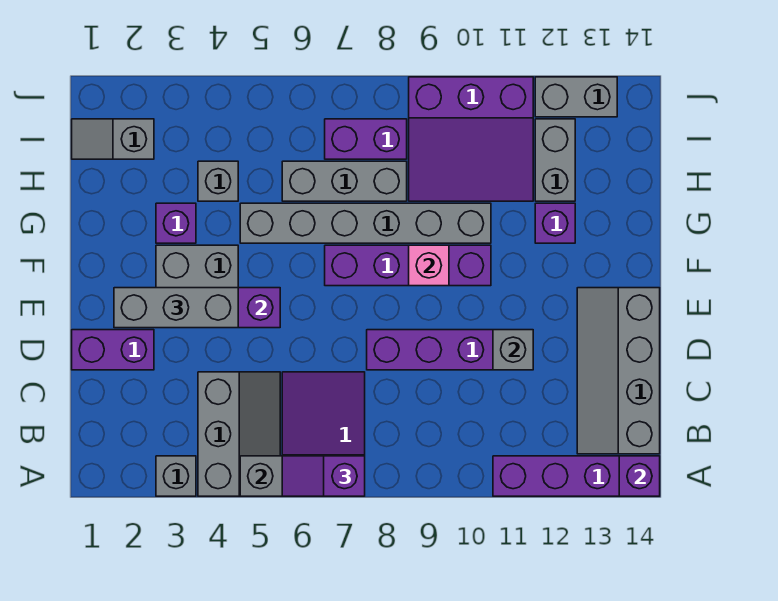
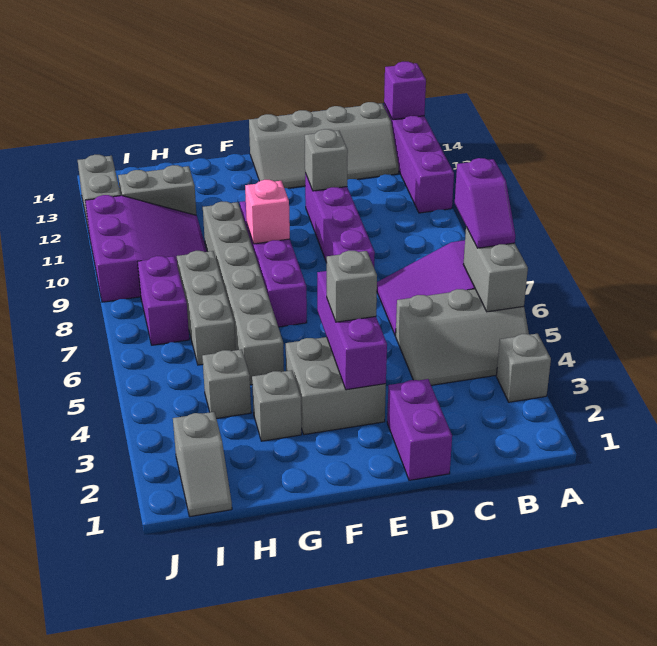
grey 2x3 slope [198,372,280,496] -> grey 2x3 slope turned to [396,289,529,385]
grey 1x3 brick [114,288,238,328] -> grey 1x1 brick [327,251,377,322]
purple 1x1 brick [156,203,196,243] -> grey 1x1 brick [252,370,301,441]
purple 1x1 brick [535,203,575,243] -> none

